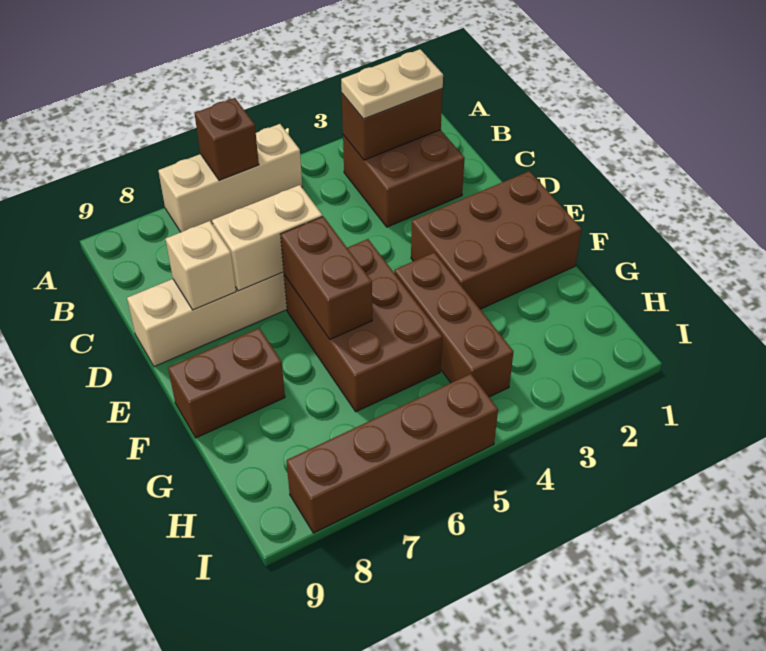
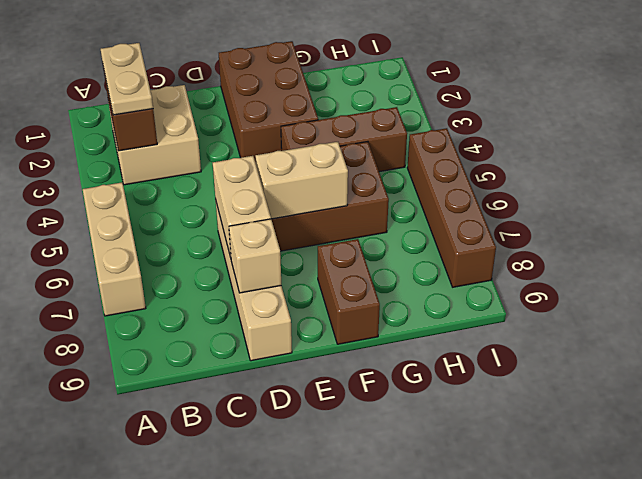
brown 1x1 brick [194,98,259,180] -> none
brown 2x2 brick [343,130,465,227] -> tan 2x2 brick [108,85,201,185]
brown 1x2 brick [280,216,372,339] -> tan 1x2 brick [255,142,348,219]

